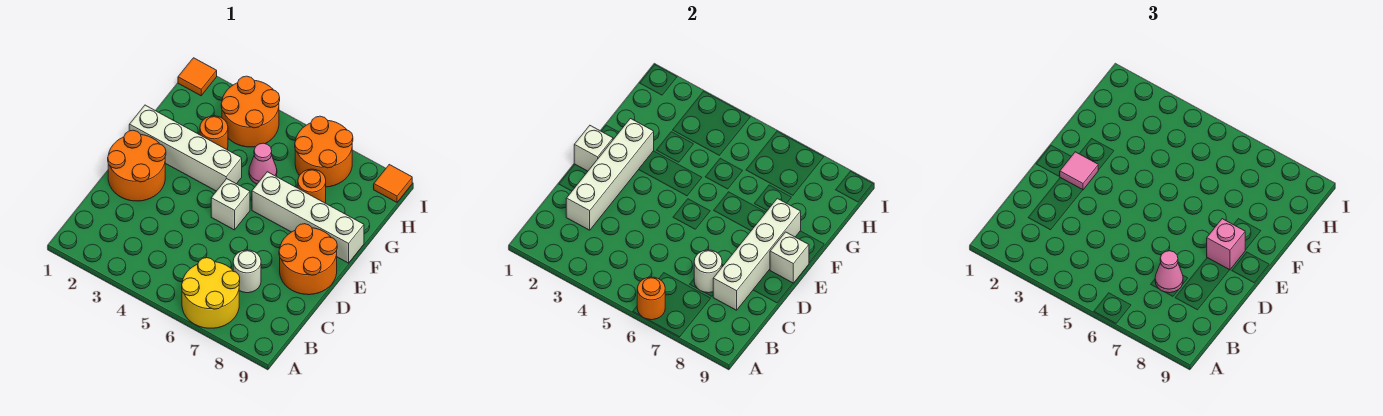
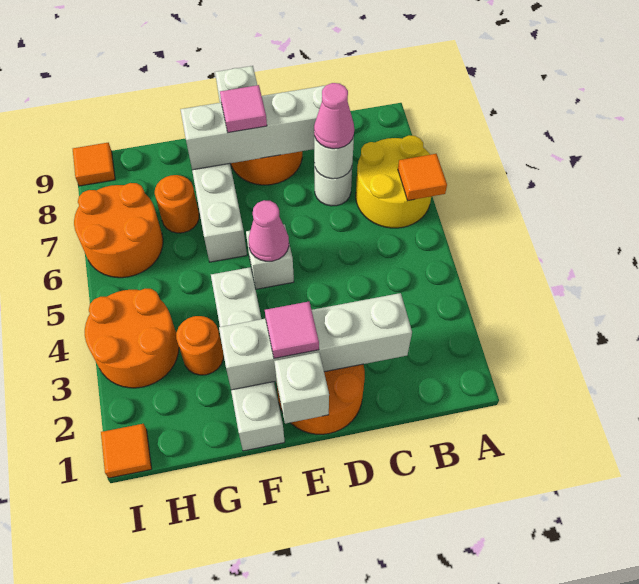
orange 1x1 round brick [637,277,665,320] -> orange 1x1 tile [398,154,447,201]
pink 1x1 brick [1207,219,1245,270] -> pink 1x1 tile [220,85,267,133]
pink 1x1 cone [249,143,277,184] -> pink 1x1 cone moved to [249,200,289,261]

